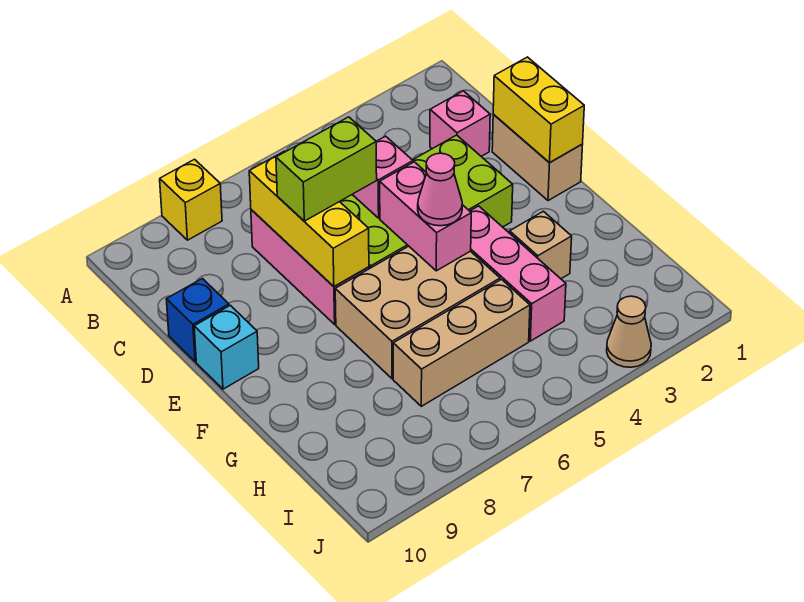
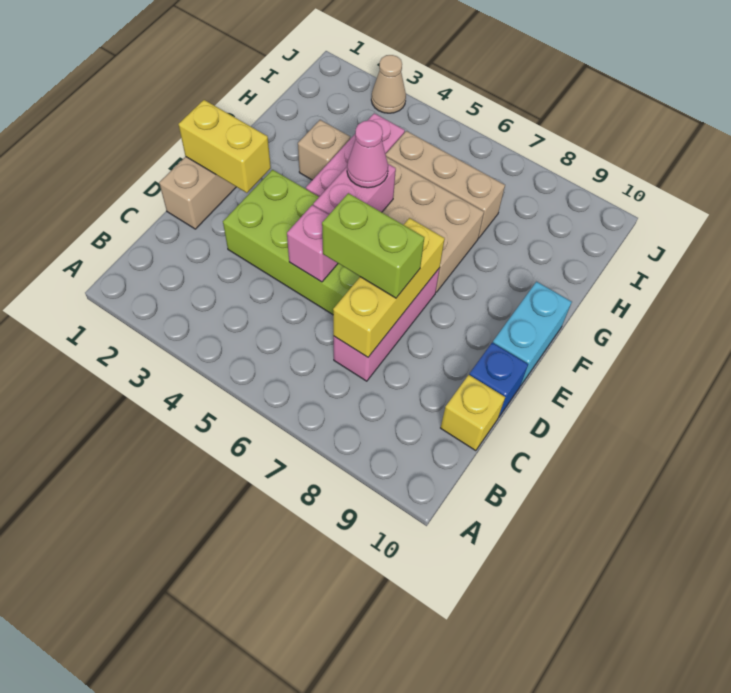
yellow 1x1 brick [160,159,222,240] -> yellow 1x1 brick moved to [441,375,505,451]
pink 1x1 brick [430,91,490,156] -> none
yellow 1x2 brick [493,57,584,162] -> yellow 1x2 brick turned to [178,100,271,193]
cyan 1x1 brick [194,305,259,389] -> cyan 1x2 brick [493,282,572,386]

